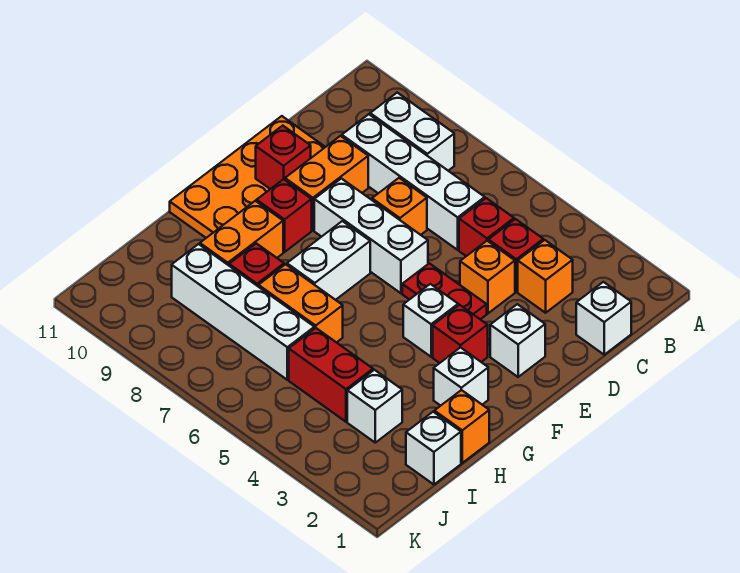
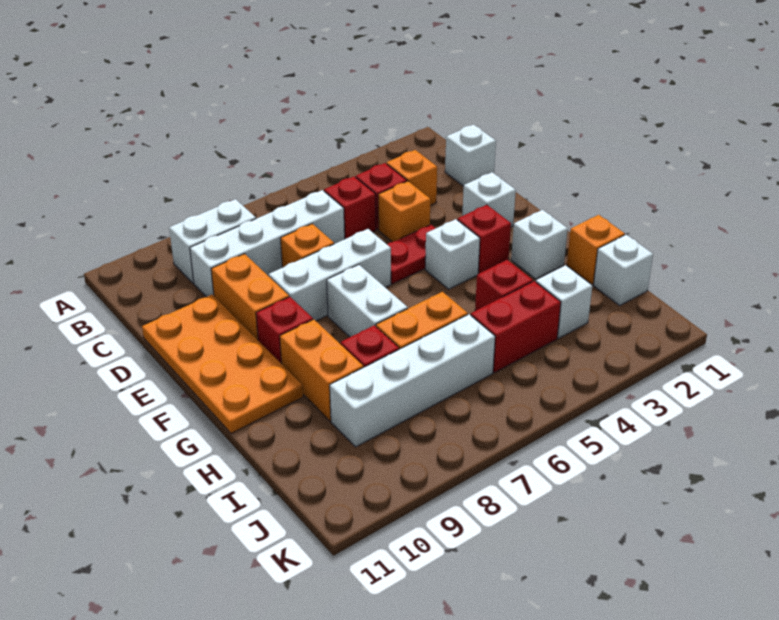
red 1x1 brick [256,126,311,189] -> red 1x1 brick moved to [475,260,533,311]

